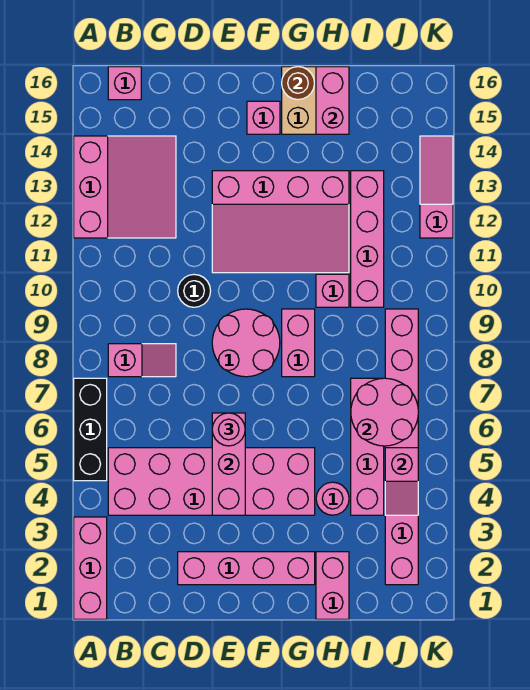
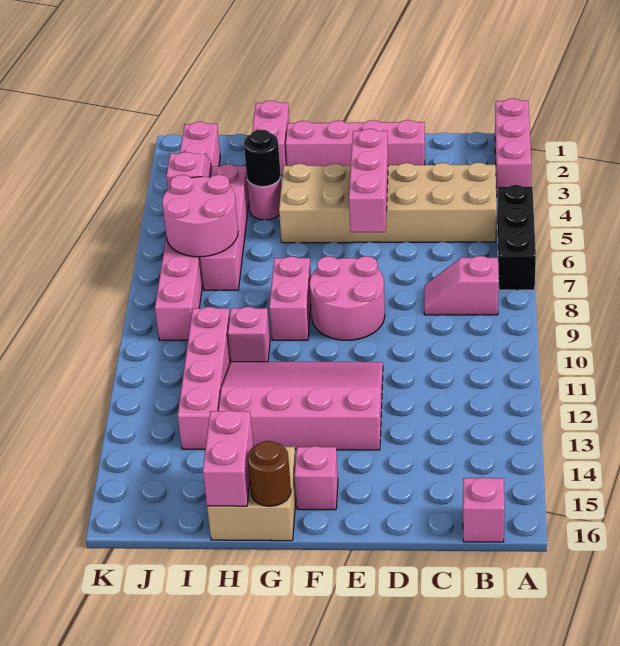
pink 3x3 slope [74,136,176,238] -> none
pink 2x6 brick [108,448,315,515] -> tan 2x6 brick [279,163,497,243]
black 1x1 round brick [178,275,211,307] -> black 1x1 round brick moved to [244,129,281,187]
pink 1x1 round brick [212,413,245,446] -> none
pink 1x3 slope [420,136,453,238] -> none

